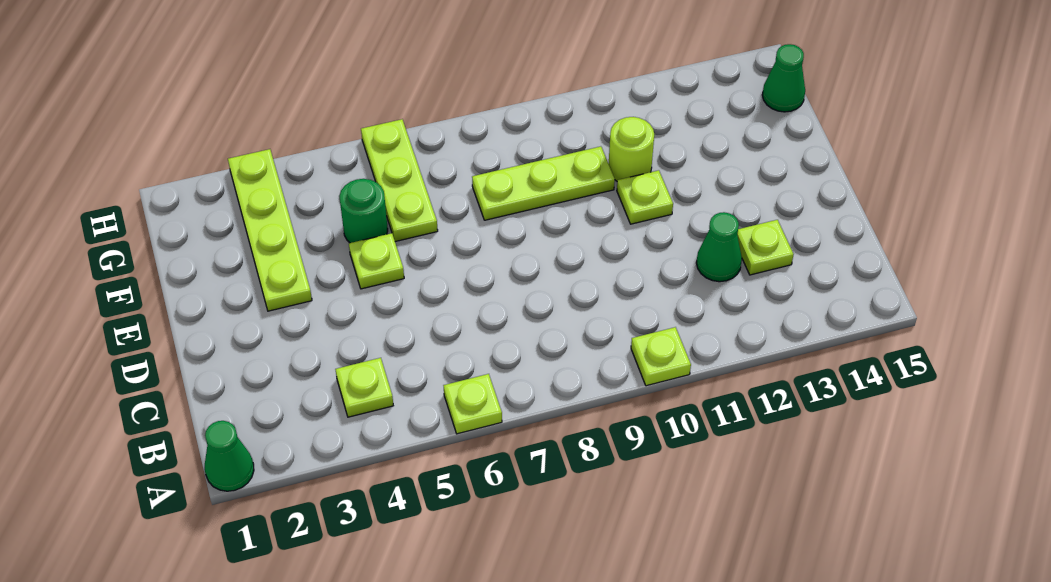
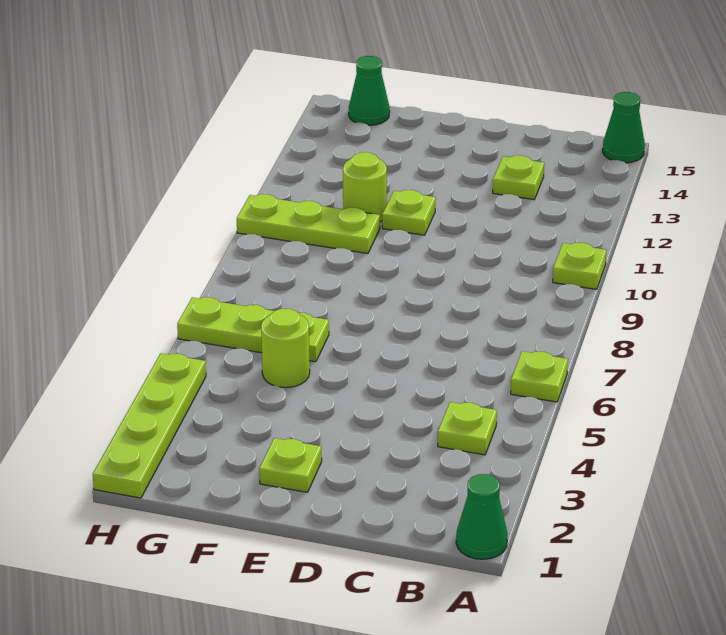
green 1x1 cone [696,212,742,282] -> green 1x1 cone moved to [603,92,645,163]
lime 1x4 plate [228,149,312,311] -> lime 1x4 plate turned to [93,353,206,498]
lime 1x1 plate [349,233,404,289] -> lime 1x1 plate moved to [259,438,322,492]
green 1x1 round brick [339,179,388,243] -> lime 1x1 round brick [261,309,310,388]
lime 1x3 plate [472,146,615,220] -> lime 1x3 plate turned to [237,194,380,254]

